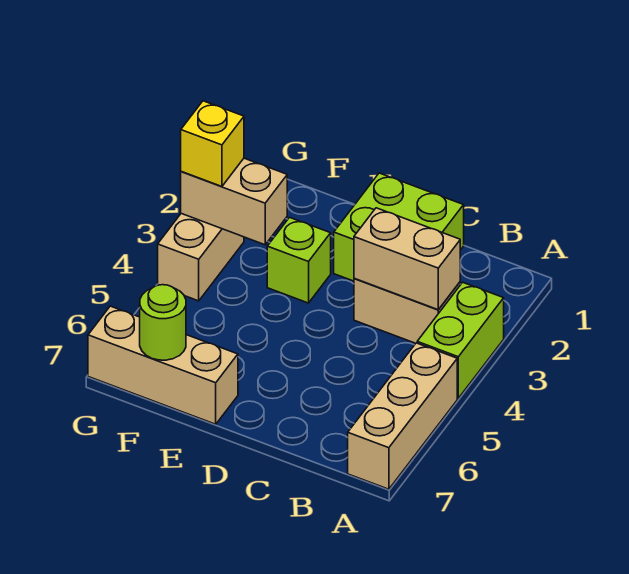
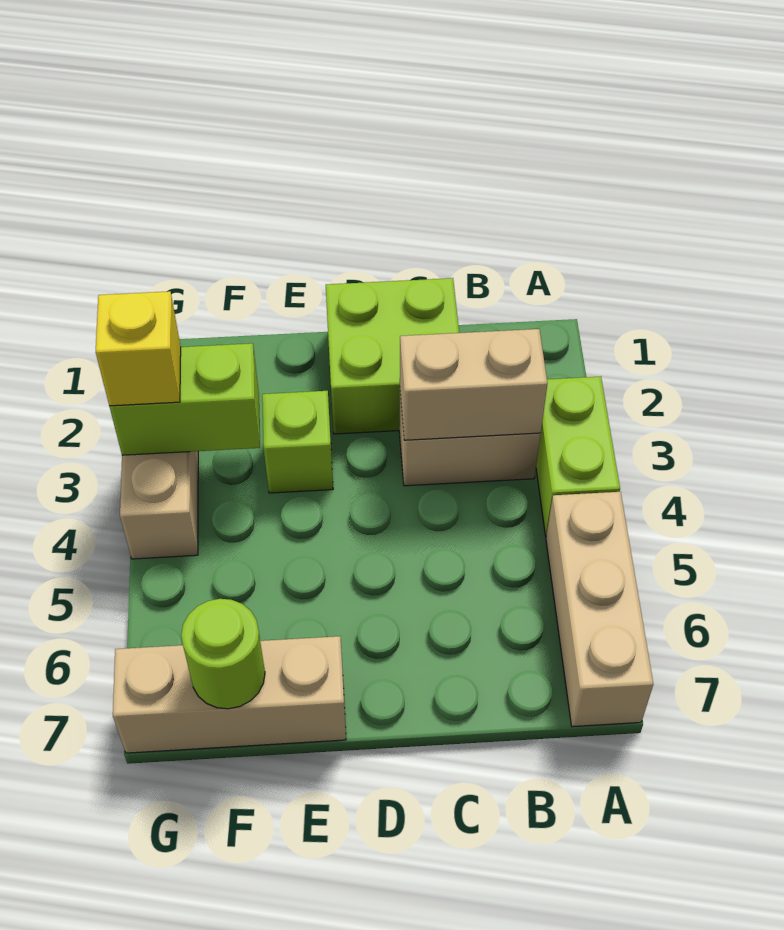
tan 1x2 brick [181,158,287,245] -> lime 1x2 brick [110,343,260,455]

